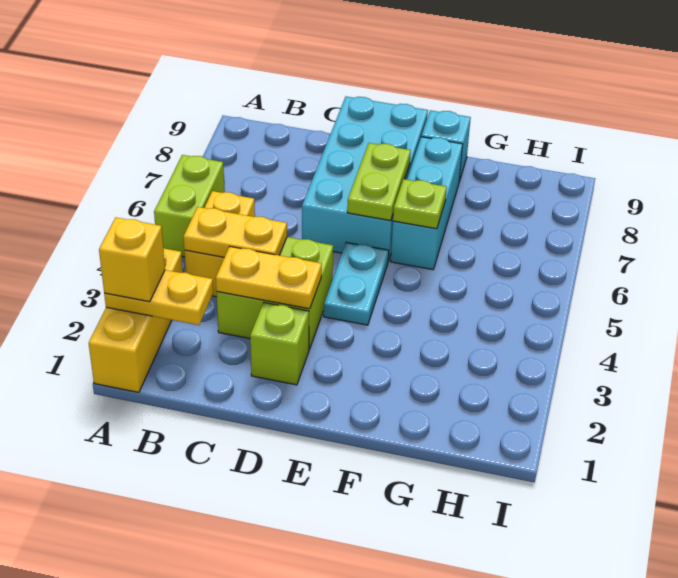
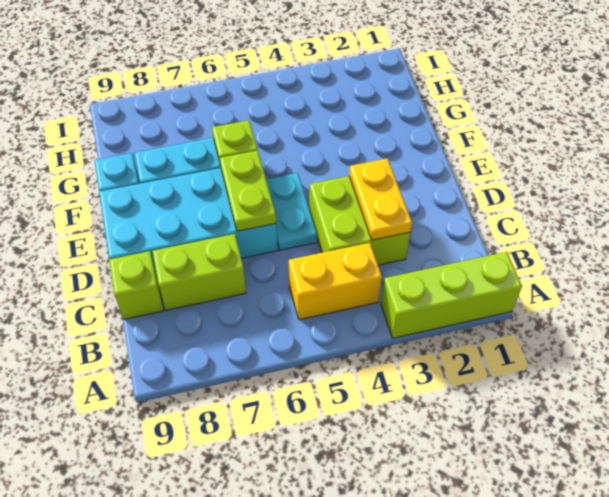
yellow 1x3 brick [89,248,183,392] -> lime 1x3 brick [381,252,522,338]
yellow 1x2 plate [104,270,213,325] -> none
yellow 1x1 brick [99,218,165,302] -> none
lime 1x2 brick [154,155,225,257] -> lime 1x2 brick moved to [153,234,246,310]
yellow 1x2 plate [183,207,287,257] -> none
lime 1x1 brick [250,303,309,385] -> lime 1x1 brick moved to [109,251,164,319]
cyan 1x2 plate [324,242,389,325] -> cyan 1x2 plate turned to [266,173,317,250]
lime 1x2 plate [347,143,411,221] -> lime 1x2 plate turned to [220,150,276,231]

